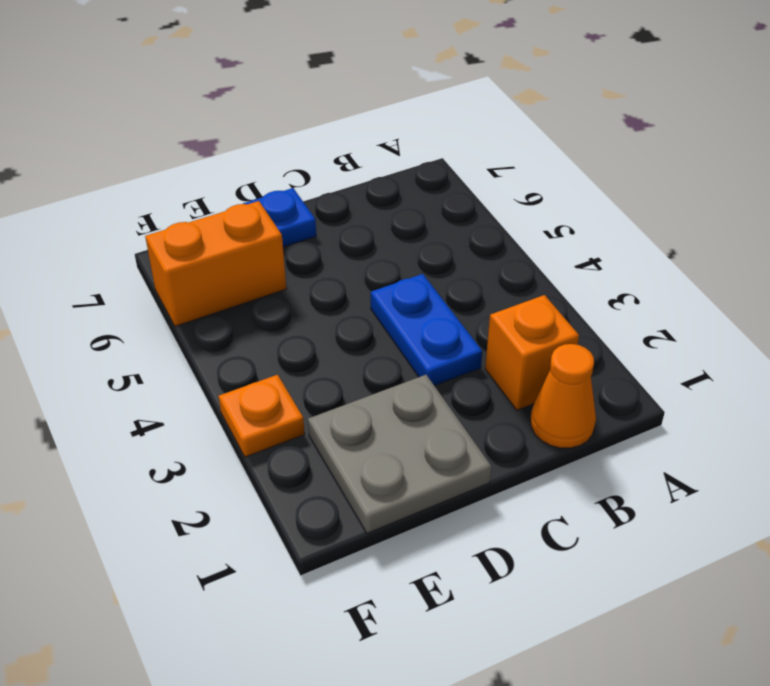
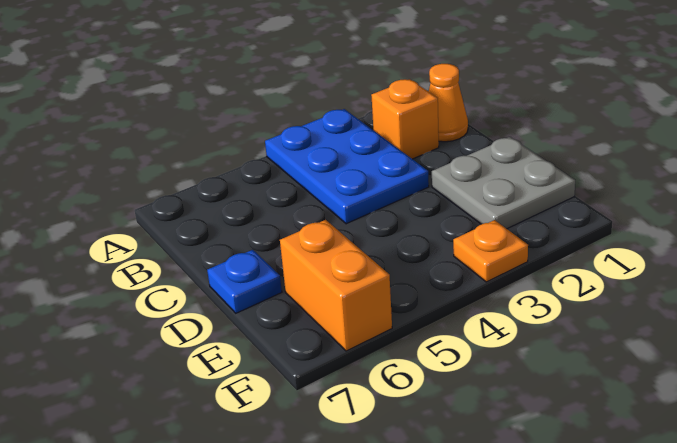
blue 1x2 plate [371,274,482,386] -> blue 2x3 plate [265,109,429,224]

